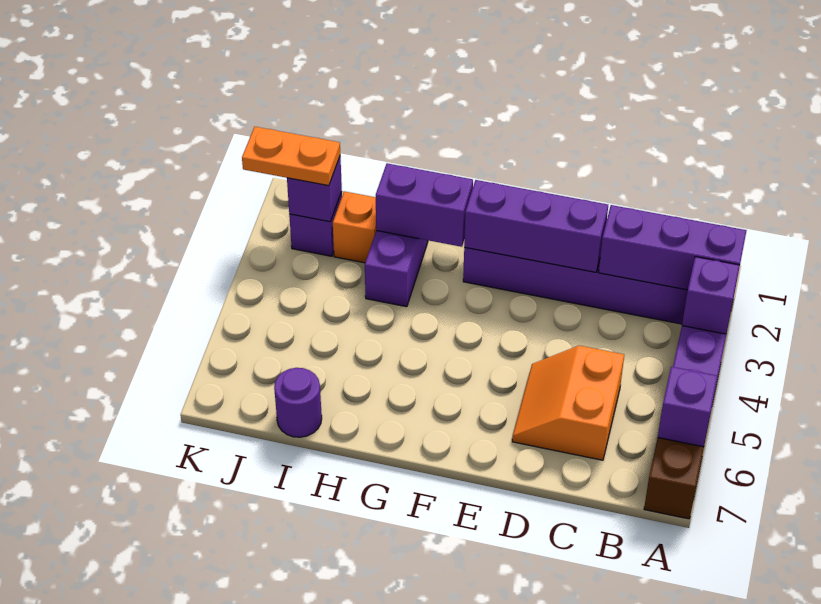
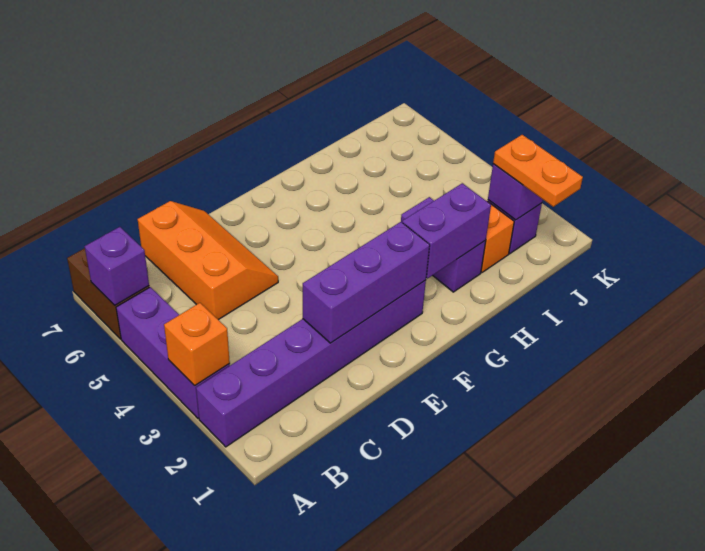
purple 1x3 brick [599,205,747,290] -> none
purple 1x1 brick [682,257,740,334] -> orange 1x1 brick [164,303,230,386]
orange 2x2 slope [512,346,624,460] -> orange 2x3 slope [138,201,278,320]
purple 1x1 round brick [274,368,322,437] -> none
orange 1x2 plate [242,127,340,186] -> orange 1x2 plate turned to [493,135,583,207]

